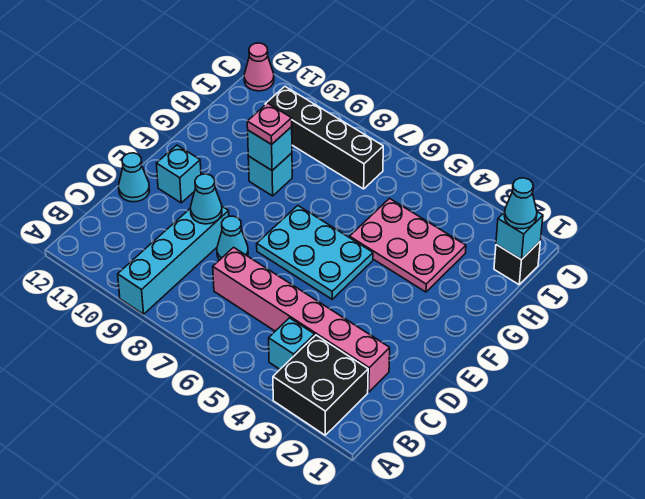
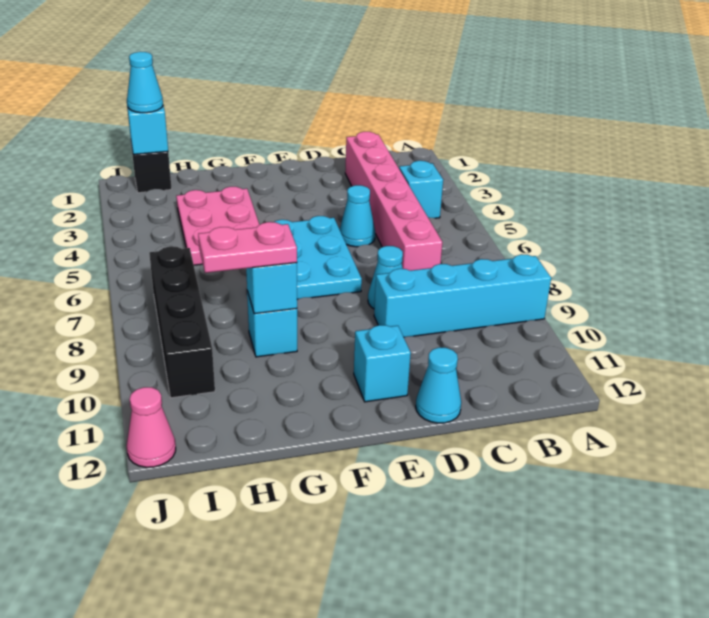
black 2x2 brick [273,335,368,435] -> none
cyan 1x1 cone [190,174,222,224] -> cyan 1x1 cone moved to [339,185,375,247]
pink 1x1 plate [247,103,292,144] -> pink 1x2 plate [198,222,297,273]

